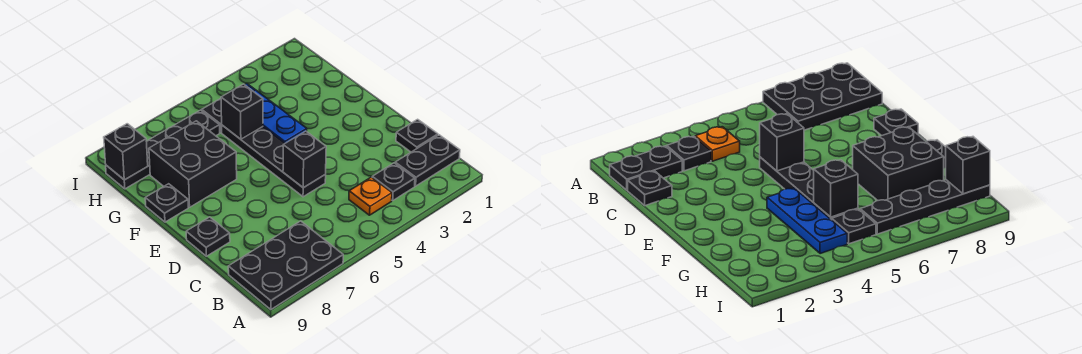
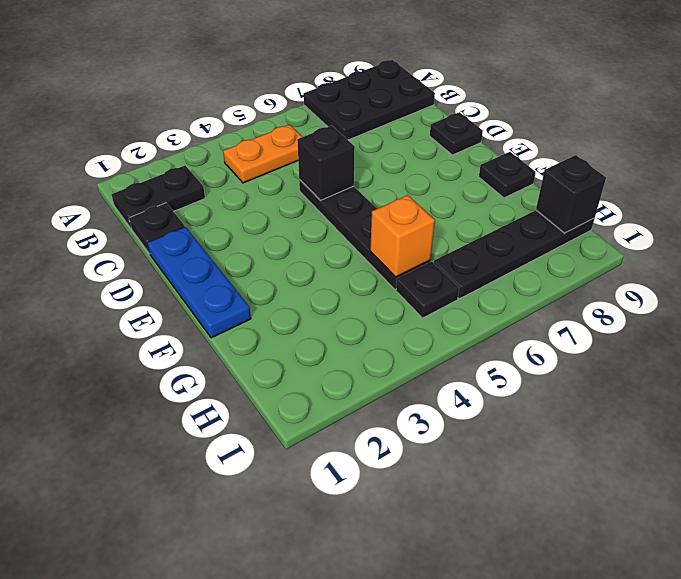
black 1x1 plate [372,163,415,200] -> none
orange 1x1 plate [349,177,392,215] -> orange 1x2 plate [223,125,302,183]
blue 1x3 plate [245,83,307,143] -> blue 1x3 plate moved to [148,227,251,338]
black 2x2 brick [149,121,237,207] -> none
black 1x1 brick [221,84,263,139] -> orange 1x1 brick [370,195,435,277]

